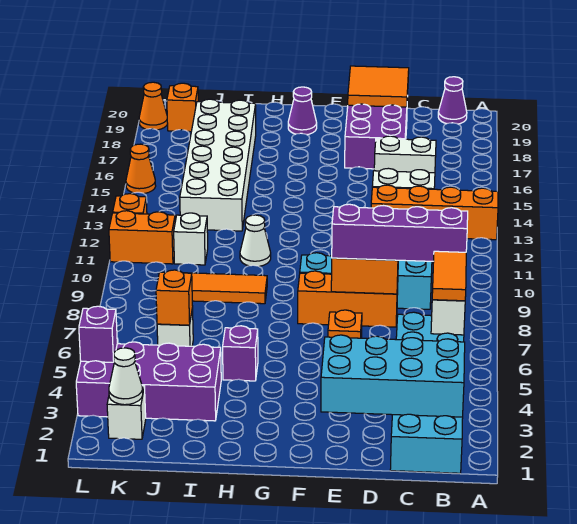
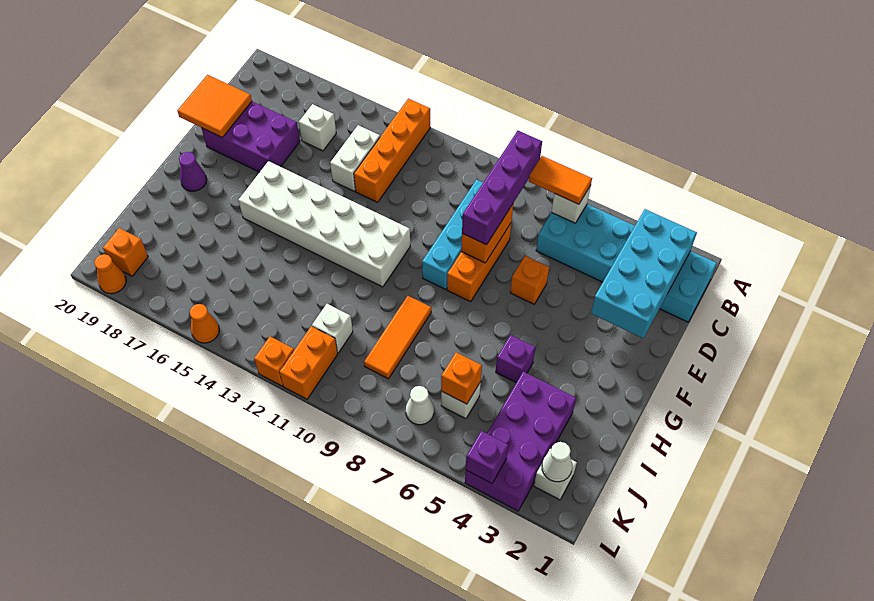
purple 1x1 cone [438,77,467,124] -> none
white 1x2 brick [374,136,436,173] -> white 1x1 brick [299,104,336,151]
white 1x1 cone [240,215,271,266] -> white 1x1 cone moved to [406,386,434,425]
white 2x6 brick [180,99,256,231] -> white 2x6 brick moved to [239,161,410,287]

